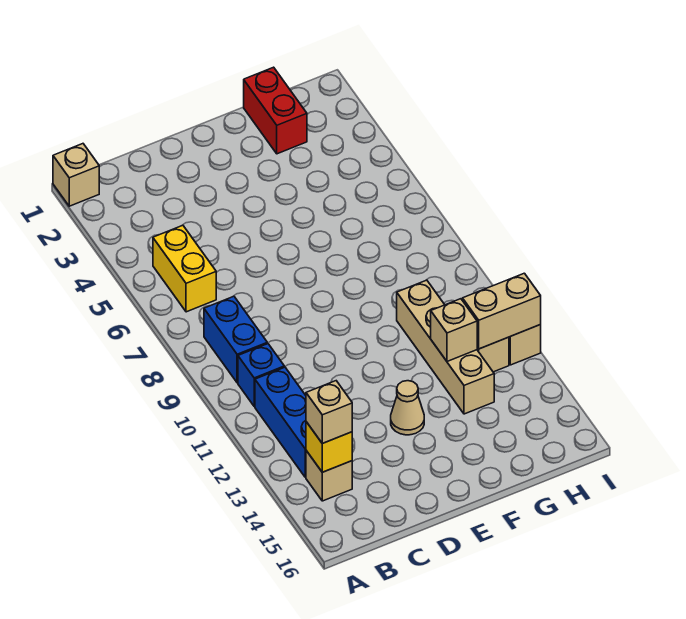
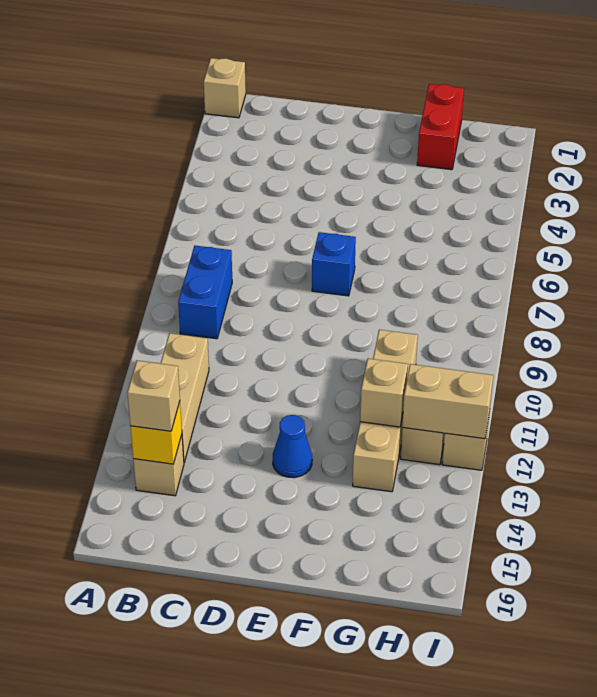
yellow 1x2 brick [153,225,216,312] -> none
blue 1x1 brick [238,344,284,406] -> blue 1x1 brick moved to [312,232,356,296]
blue 1x3 brick [255,367,306,477] -> tan 1x3 brick [161,333,209,462]
tan 1x1 cone [391,381,424,435] -> blue 1x1 cone [273,415,312,478]

